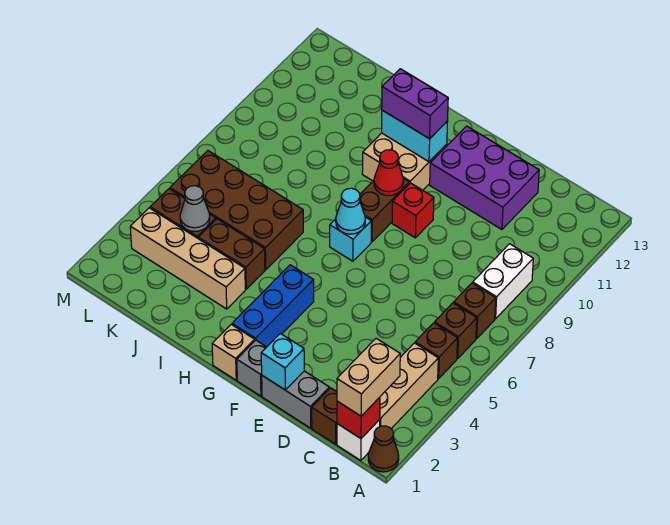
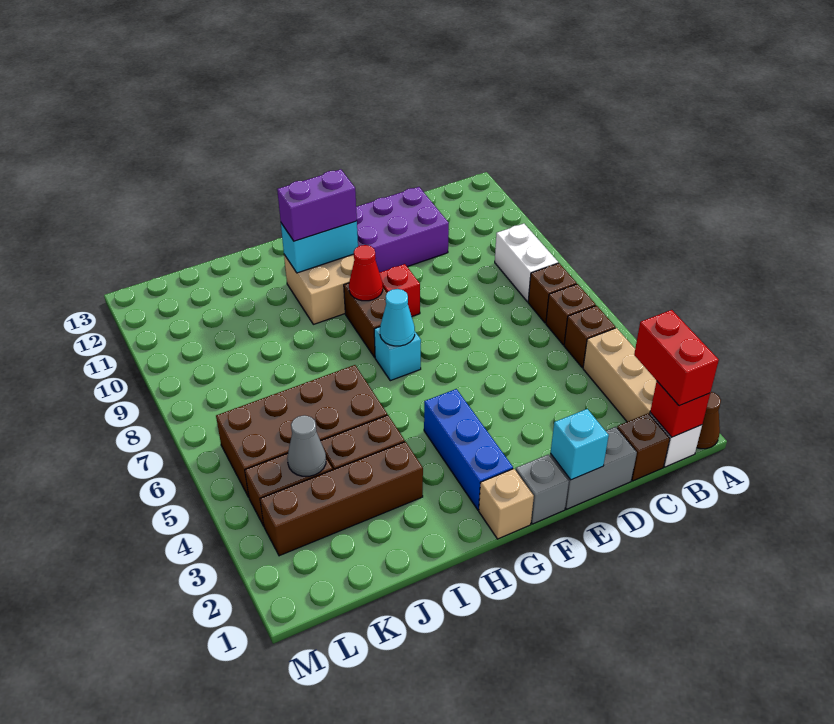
tan 1x2 brick [337,338,400,416] -> red 1x2 brick [634,310,719,406]
tan 1x4 brick [130,208,245,309] -> brown 1x4 brick [260,442,423,556]

